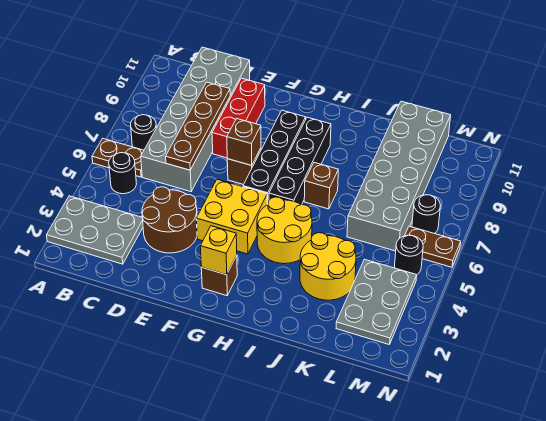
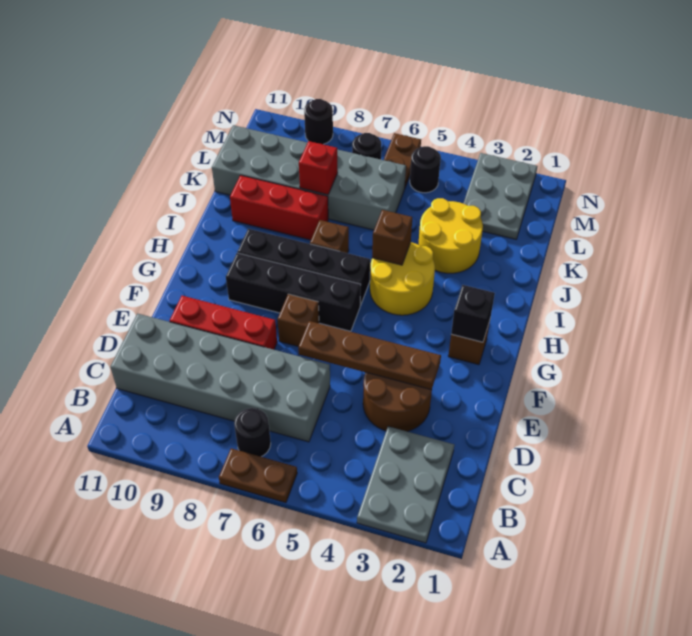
brown 1x2 plate [92,138,144,177] -> brown 1x2 plate turned to [219,448,297,503]
black 1x1 round brick [109,153,136,194] -> black 1x1 round brick moved to [304,99,333,144]
brown 1x4 plate [166,82,230,170] -> brown 1x4 plate moved to [298,321,441,390]
yellow 2x2 brick [196,179,268,254] -> none
brown 1x1 brick [227,119,261,165] -> brown 1x1 brick moved to [372,210,412,265]
yellow 1x1 brick [200,226,237,275] -> black 1x1 brick [451,285,495,342]
none -> red 1x3 brick [230,175,328,240]
none -> red 1x1 brick [299,141,338,195]
grey 2x3 plate [336,259,417,344] -> grey 2x3 plate turned to [463,153,537,239]

